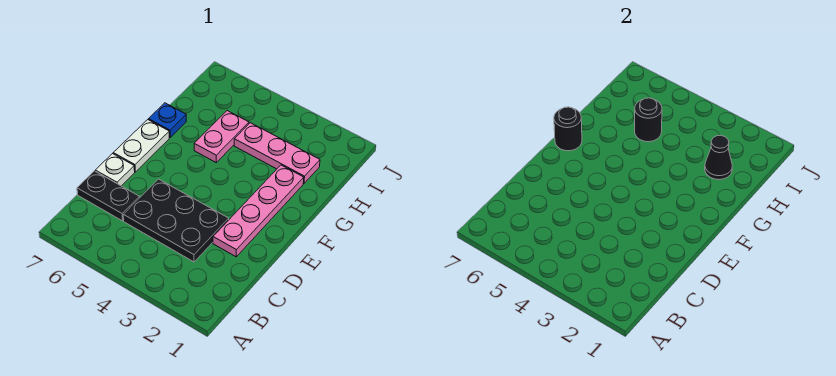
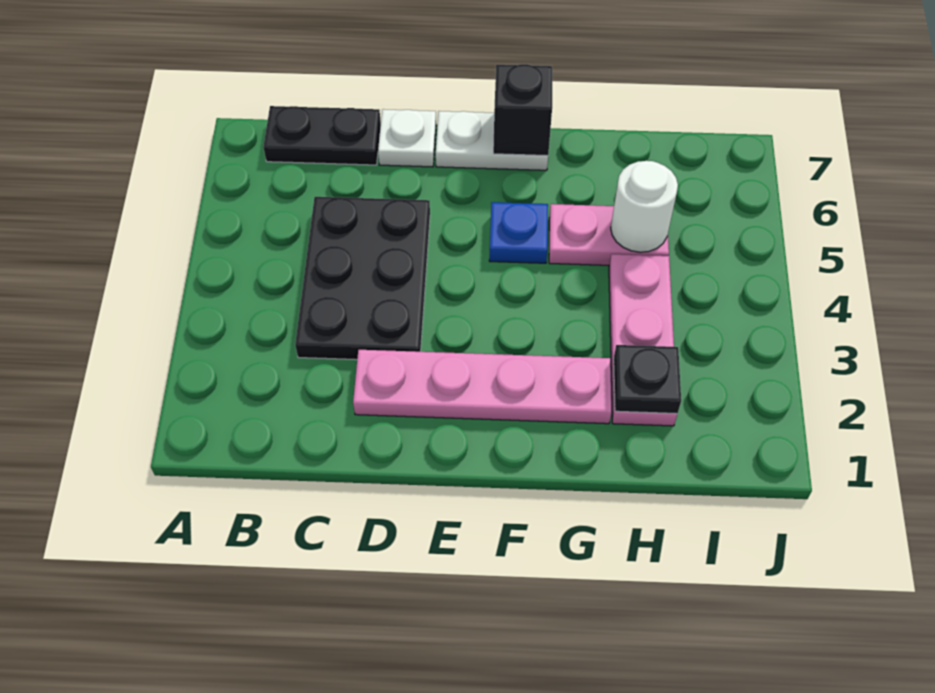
black 1x2 plate [77,171,140,221] -> black 1x2 plate turned to [263,106,381,165]
black 1x1 round brick [554,107,582,151] -> black 1x1 brick [493,64,552,156]
blue 1x1 plate [149,103,186,137] -> blue 1x1 plate moved to [489,202,548,263]
black 1x1 cone [705,135,732,180] -> black 1x1 plate [614,345,681,414]
black 1x1 round brick [635,98,662,142] -> white 1x1 round brick [611,161,678,252]

